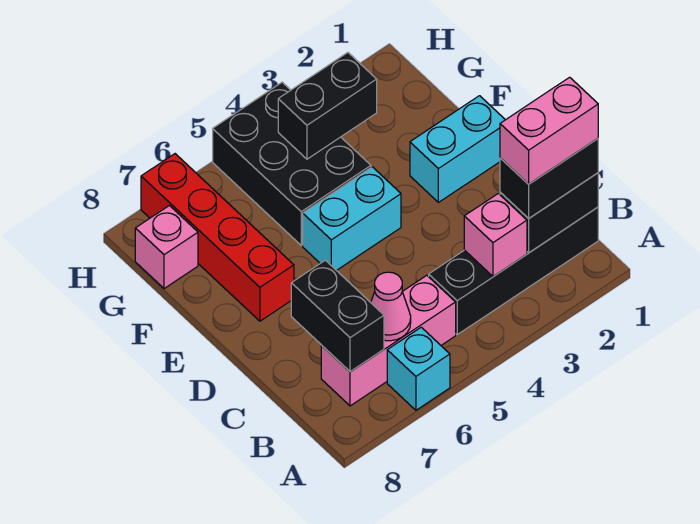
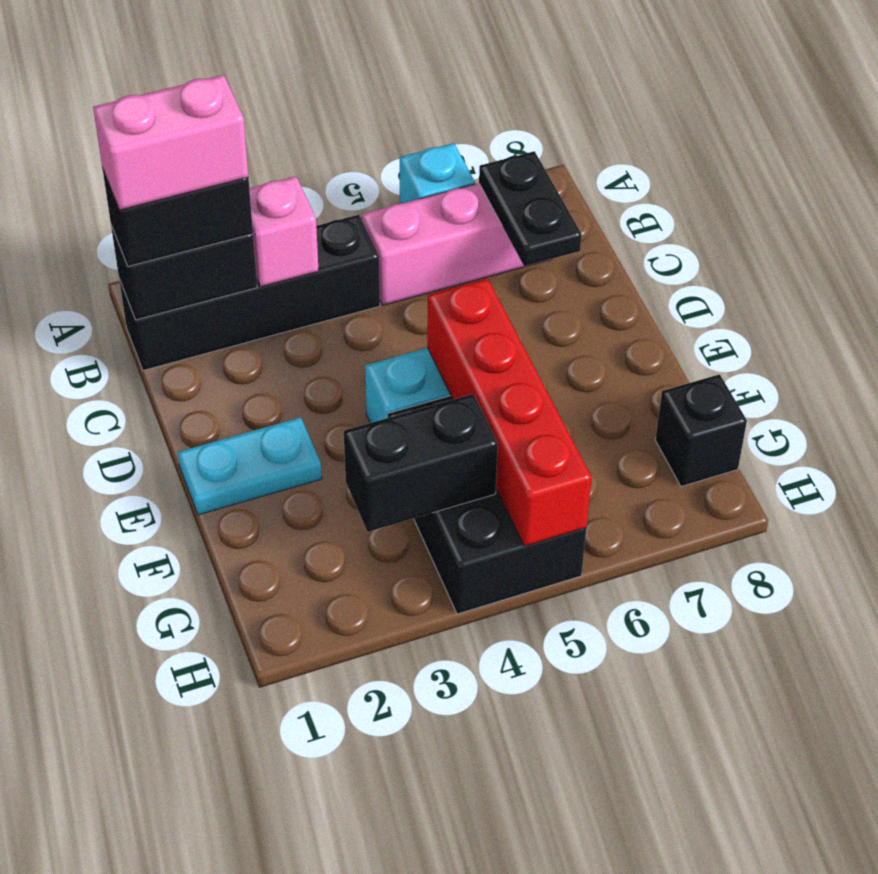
pink 1x1 cone [371,272,411,341] -> none
black 1x2 brick [291,260,384,372] -> black 1x2 plate [479,151,582,266]
cyan 1x2 brick [410,96,505,202] -> cyan 1x2 plate [178,417,322,515]
red 1x4 brick [141,154,294,321] -> red 1x4 brick moved to [427,278,592,546]
pink 1x1 brick [135,206,198,289] -> black 1x1 brick [655,374,747,486]

